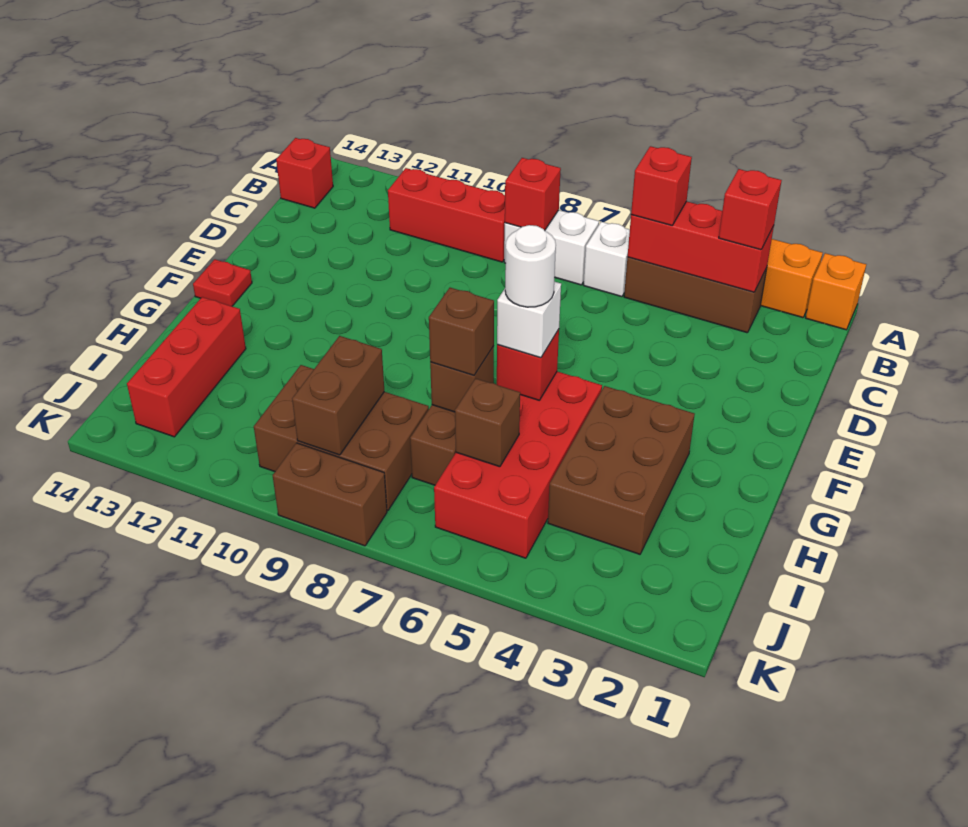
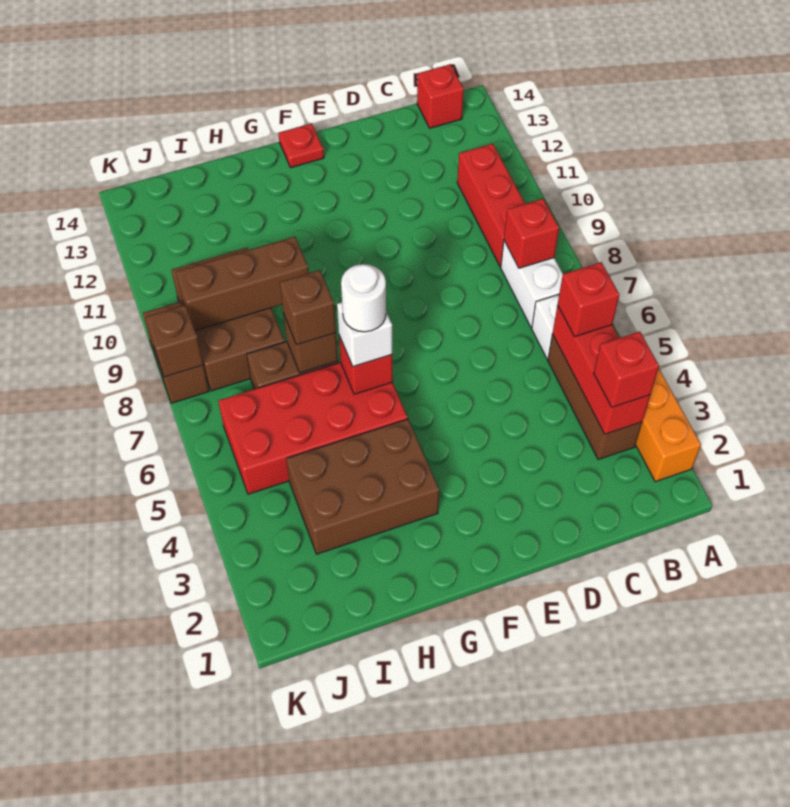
orange 1x1 brick [806,253,866,330] -> none
red 1x3 brick [127,297,246,437] -> none
brown 1x1 brick [455,378,520,467] -> brown 1x1 brick moved to [146,305,203,377]
brown 1x2 brick [292,336,384,455] -> brown 1x3 brick [176,237,309,331]

